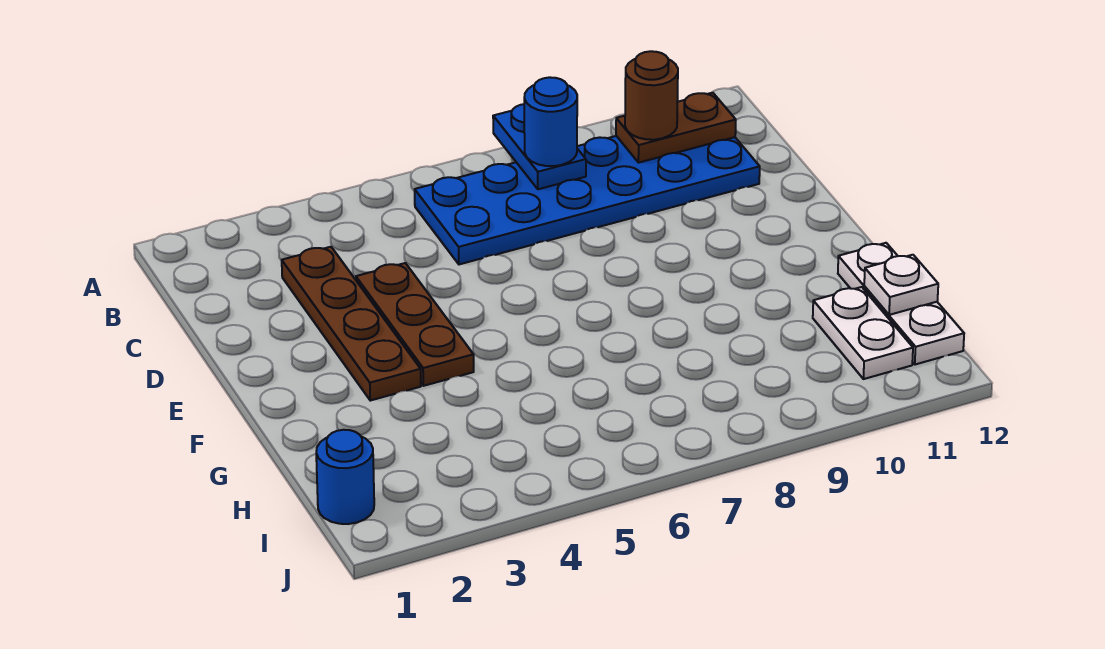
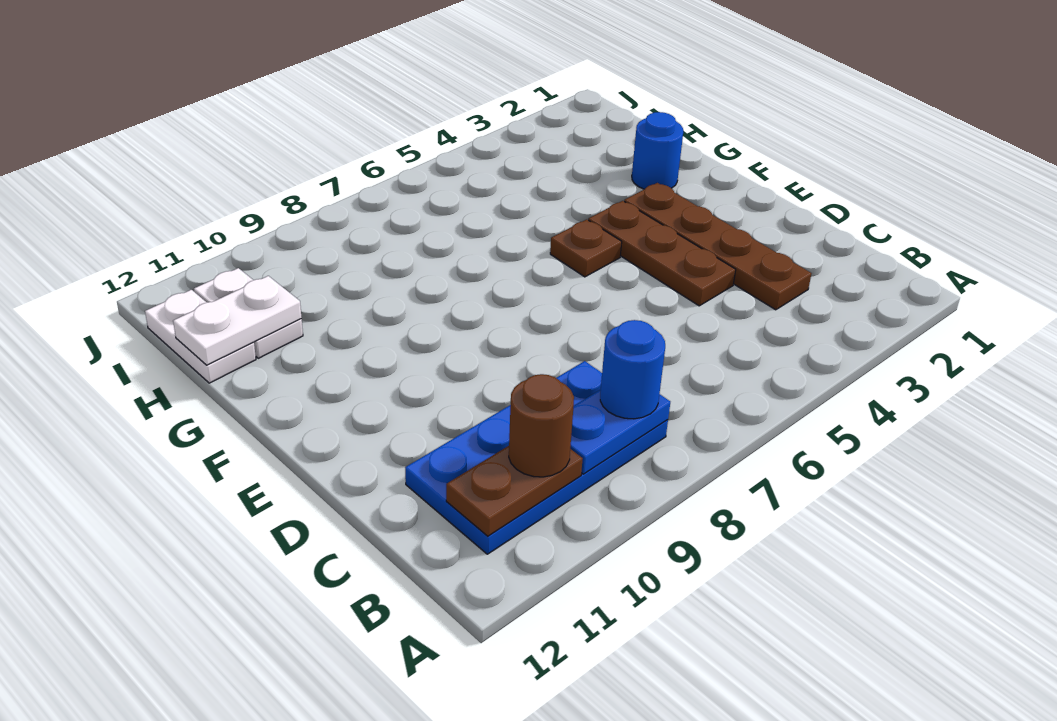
blue 1x2 plate [493,104,586,189] -> blue 1x2 plate turned to [570,390,670,474]
blue 2x6 plate [415,136,760,264] -> blue 2x4 plate [405,361,668,554]
none -> brown 1x1 plate [550,219,622,277]
white 1x3 plate [838,243,964,365] -> white 1x2 plate [145,290,256,383]
white 1x1 plate [864,255,938,315] -> white 1x2 plate [173,276,302,365]
blue 1x1 round brick [316,430,374,524] -> blue 1x1 round brick moved to [632,112,683,189]

